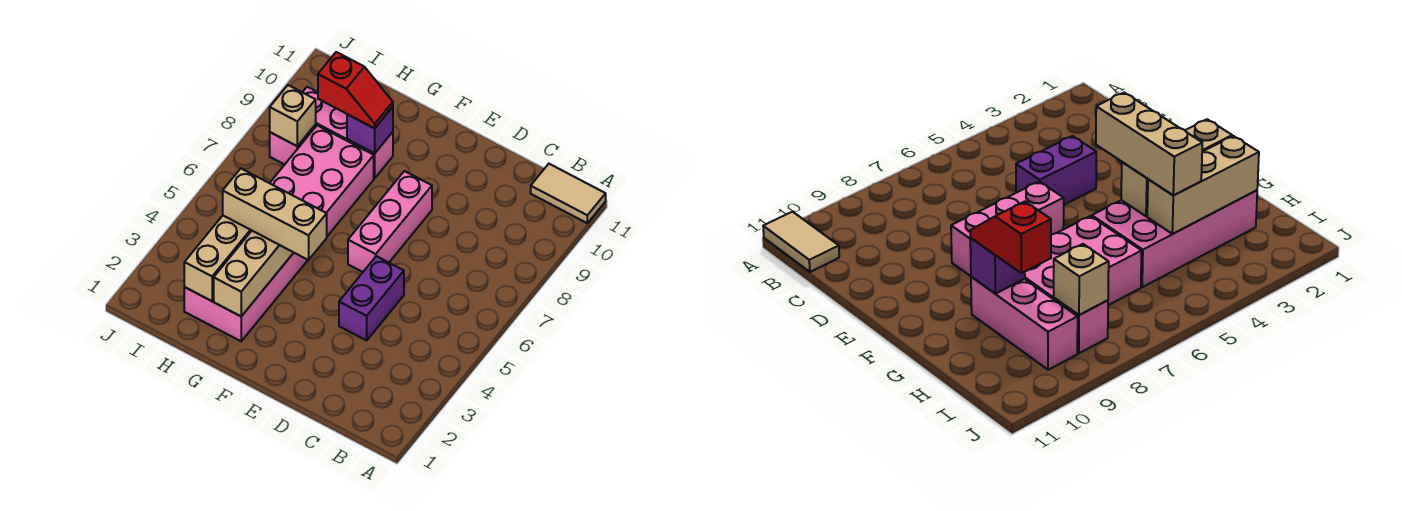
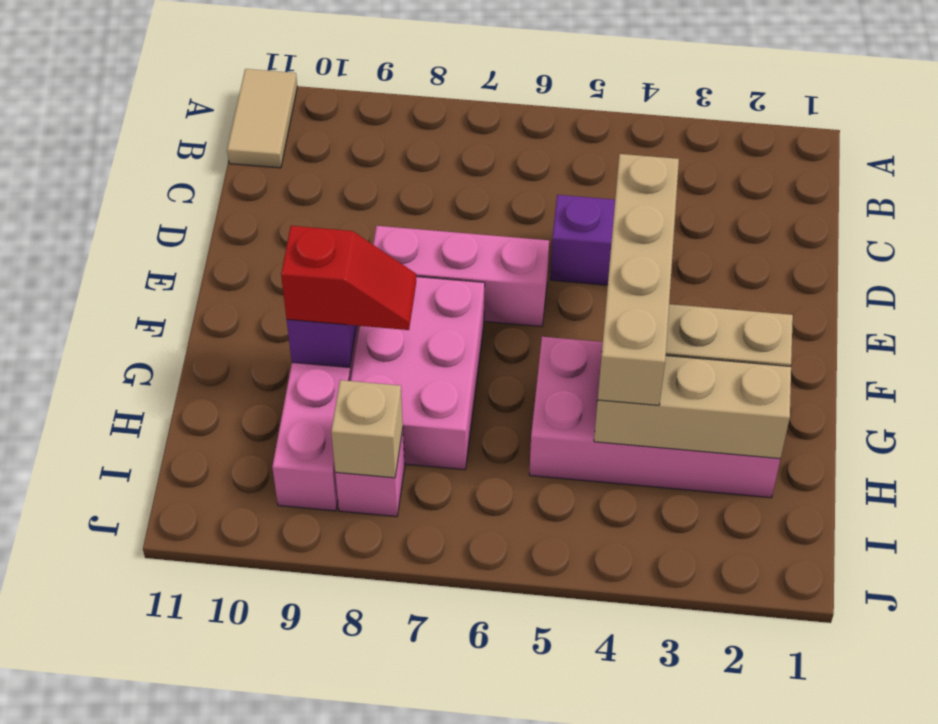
tan 1x3 brick [223,169,327,260] -> tan 1x4 brick [598,154,679,405]
pink 2x3 brick [270,125,374,236] -> pink 2x3 brick turned to [351,277,485,470]
red 1x2 slope [318,52,393,128] -> red 1x2 slope turned to [281,226,416,330]

